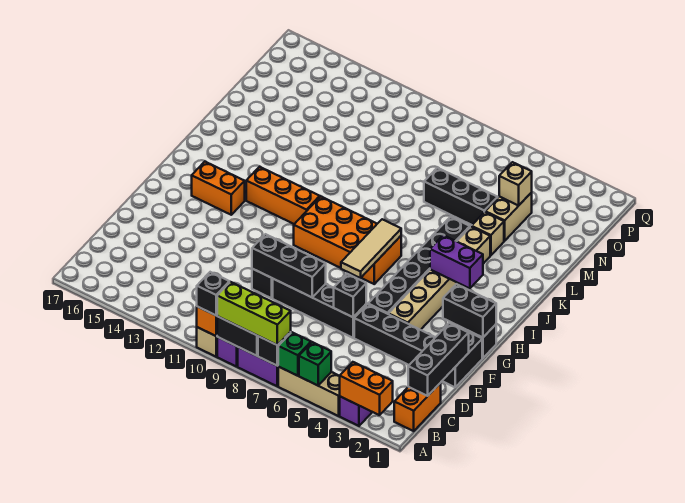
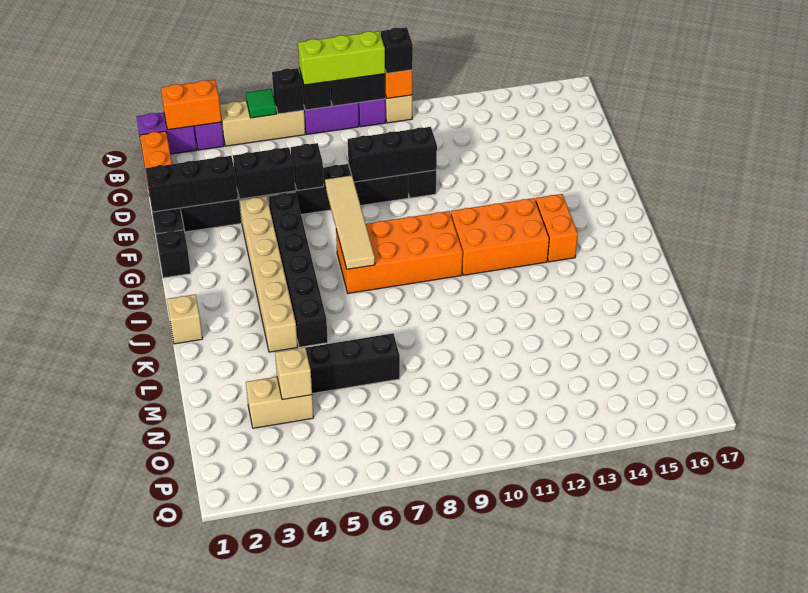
green 1x1 brick [299,342,331,385] -> green 1x1 tile [246,89,277,118]
green 1x1 brick [278,332,311,376] -> black 1x1 brick [272,68,304,114]
black 1x3 brick [408,323,469,396] -> black 1x3 brick turned to [146,156,238,212]
black 1x2 brick [443,284,496,338] -> black 1x2 brick moved to [233,147,295,199]
tan 1x3 tile [341,219,401,278] -> tan 1x4 tile [325,175,375,269]
orange 1x2 brick [192,162,245,215] -> orange 1x2 brick turned to [536,194,578,262]
purple 1x2 brick [430,235,483,289] -> purple 1x2 brick moved to [137,112,197,154]
orange 1x3 brick [246,167,320,224] -> orange 2x3 brick [451,198,549,275]
tan 1x1 brick [471,212,504,255] -> tan 1x1 brick moved to [167,294,203,344]
tan 1x2 brick [485,192,532,241] -> tan 1x2 brick turned to [246,377,314,428]

